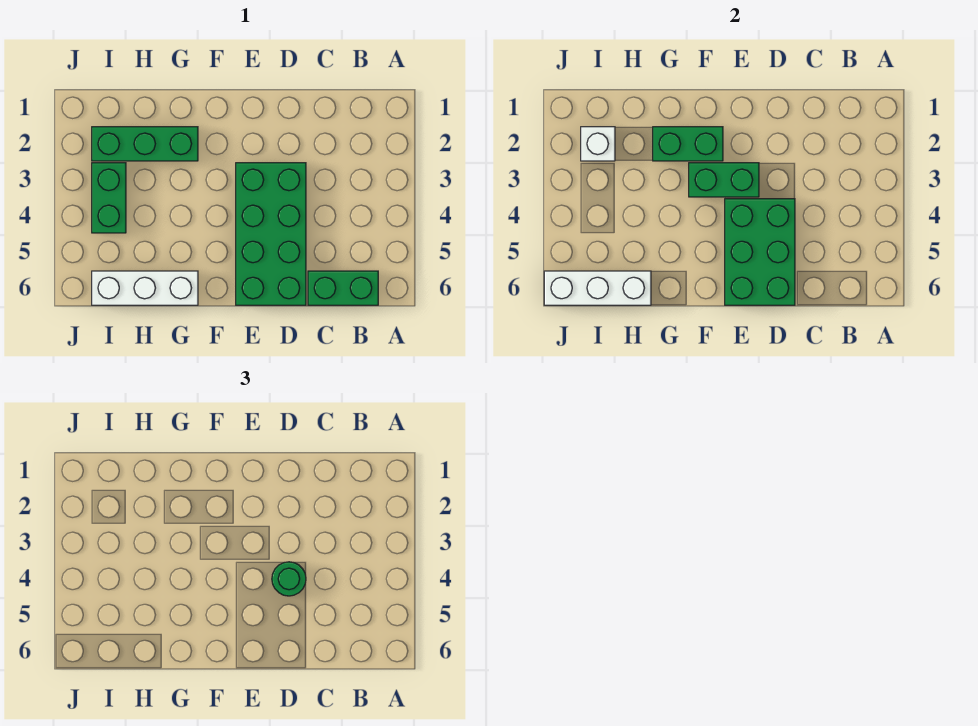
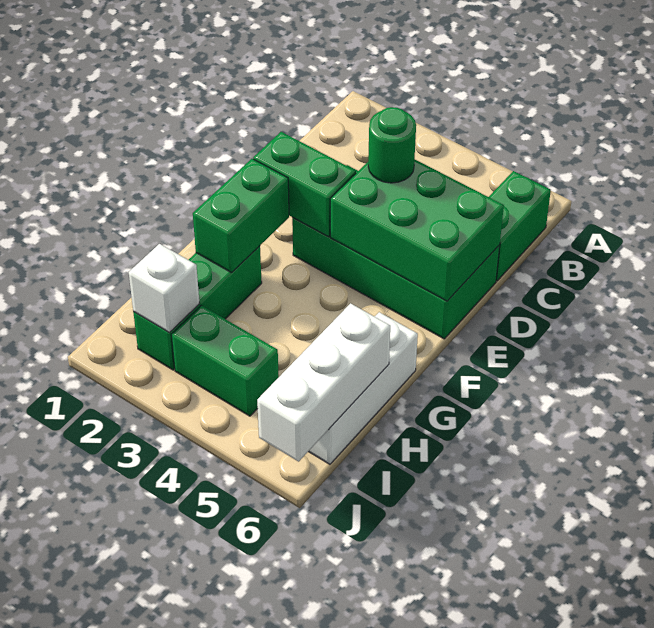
green 1x2 brick [689,163,759,197] -> green 1x2 brick turned to [253,132,356,237]

